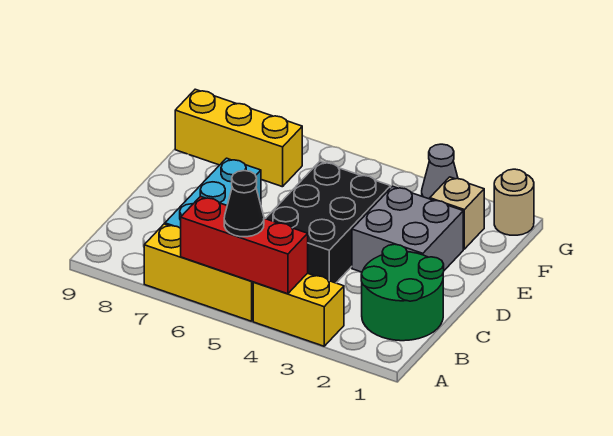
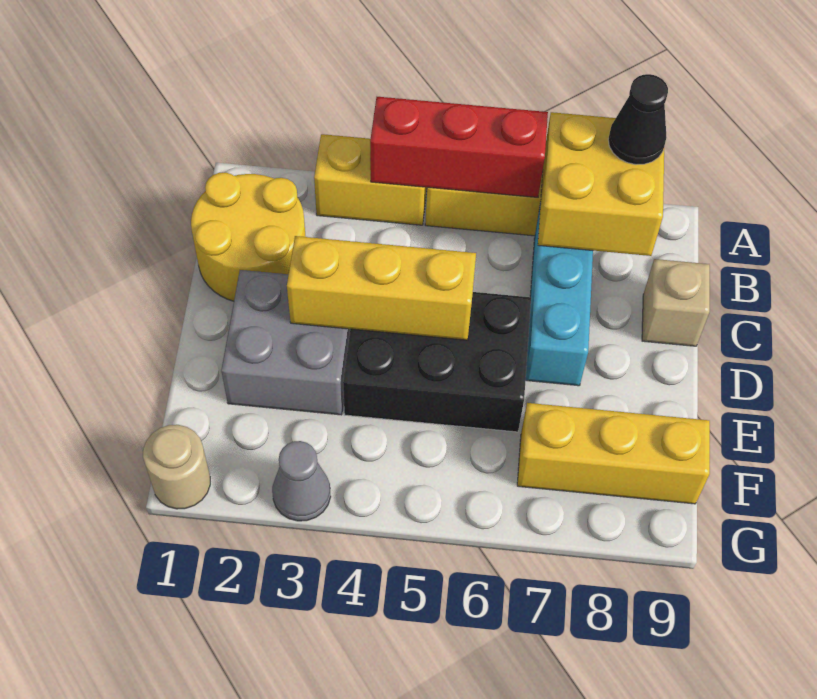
black 1x1 cone [224,171,264,237] -> black 1x1 cone moved to [608,74,668,165]
none -> yellow 2x2 brick [538,112,664,256]
green 2x2 round brick [361,244,444,341] -> yellow 2x2 round brick [191,173,306,301]
black 2x3 brick [266,162,391,283] -> black 2x3 brick turned to [343,292,531,432]
none -> yellow 1x3 brick [287,236,476,340]
tan 1x1 brick [430,177,484,249] -> tan 1x1 brick moved to [642,259,710,346]

